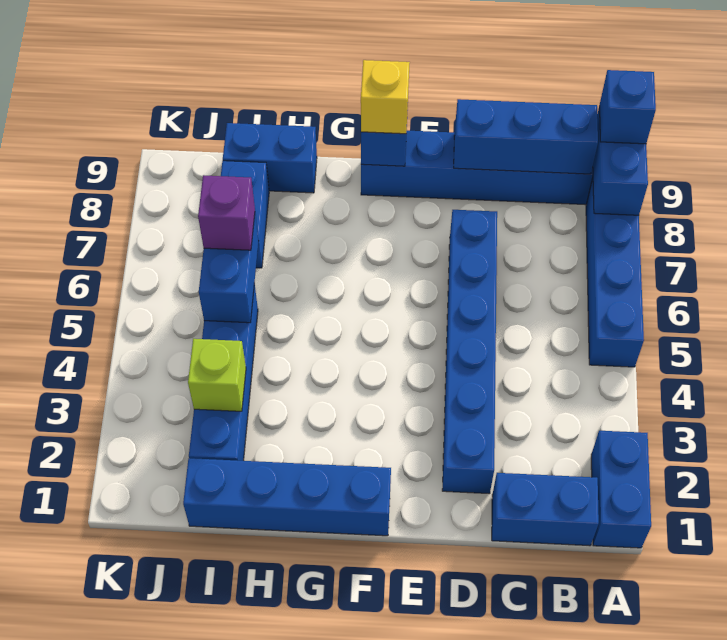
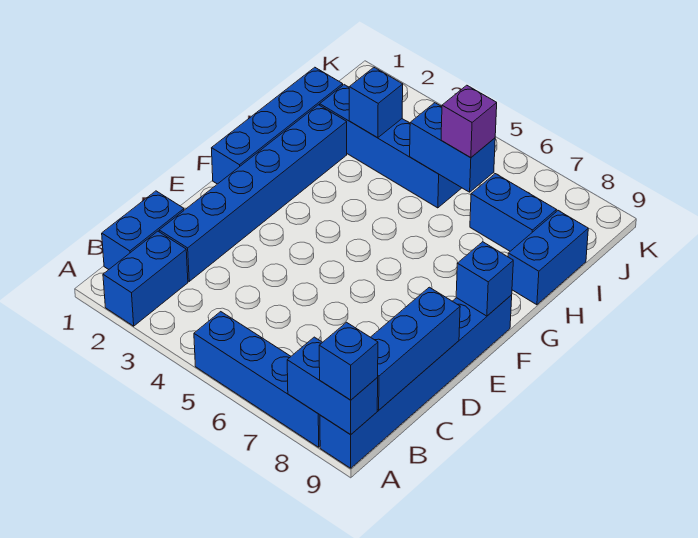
blue 1x2 brick [591,431,651,548] -> blue 1x2 brick turned to [103,231,188,326]
blue 1x6 brick [442,210,497,494] -> blue 1x6 brick turned to [159,105,347,281]
yellow 1x1 brick [361,60,410,134] -> none
lime 1x1 brick [188,339,246,411] -> blue 1x1 brick [349,68,403,138]

